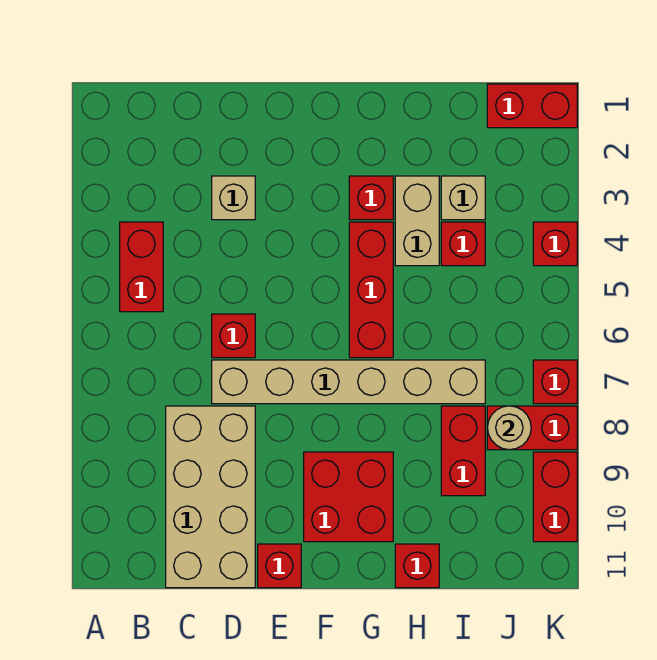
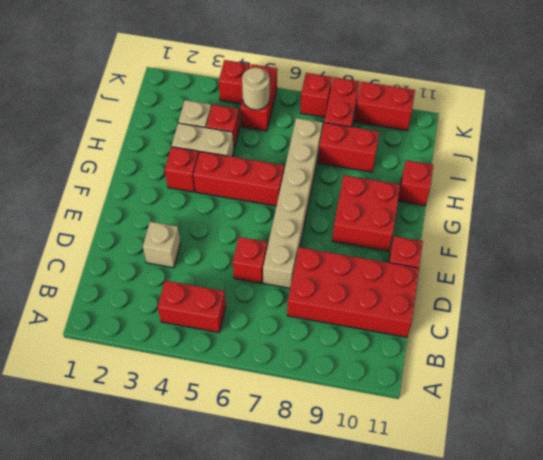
tan 2x4 brick [166,406,255,588] -> red 2x4 brick [287,247,419,337]
red 1x2 brick [487,84,577,128] -> red 1x2 brick moved to [240,64,277,131]
tan 1x1 round brick [487,406,531,450] -> tan 1x1 round brick moved to [242,67,270,110]

